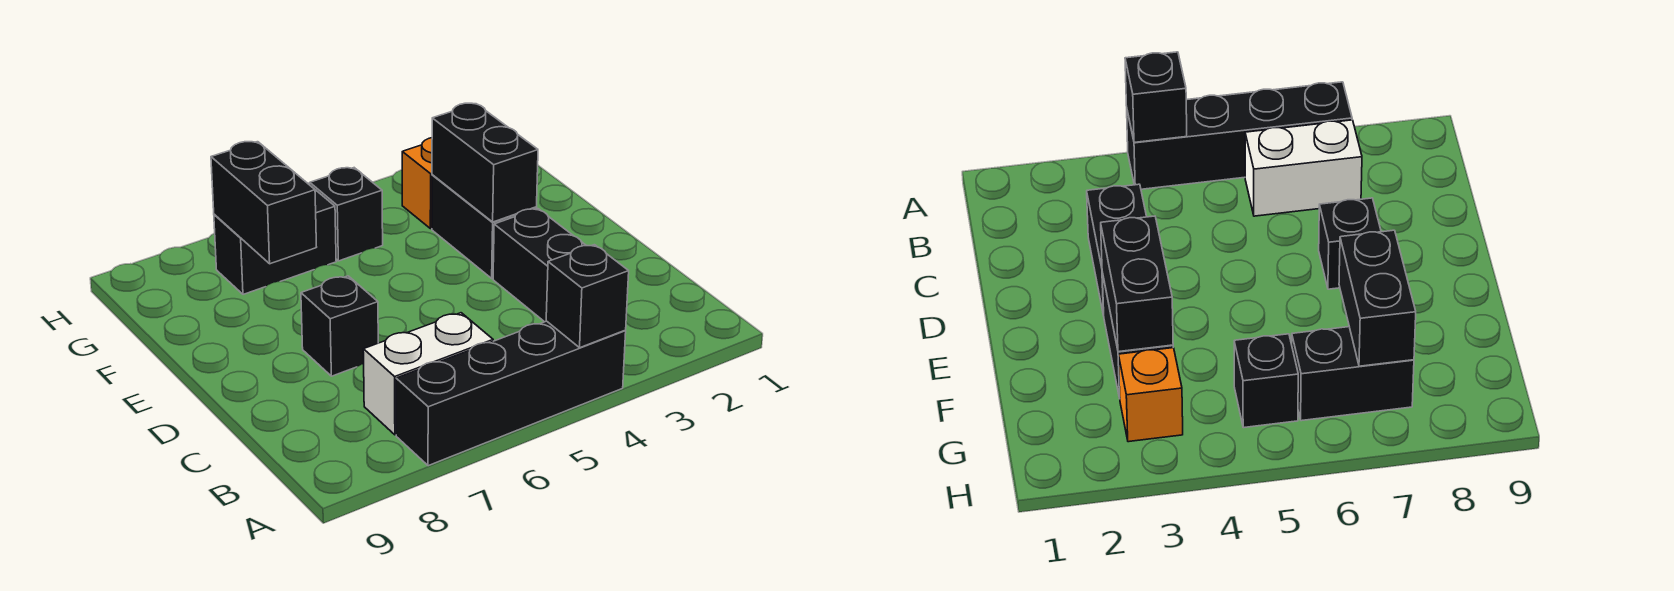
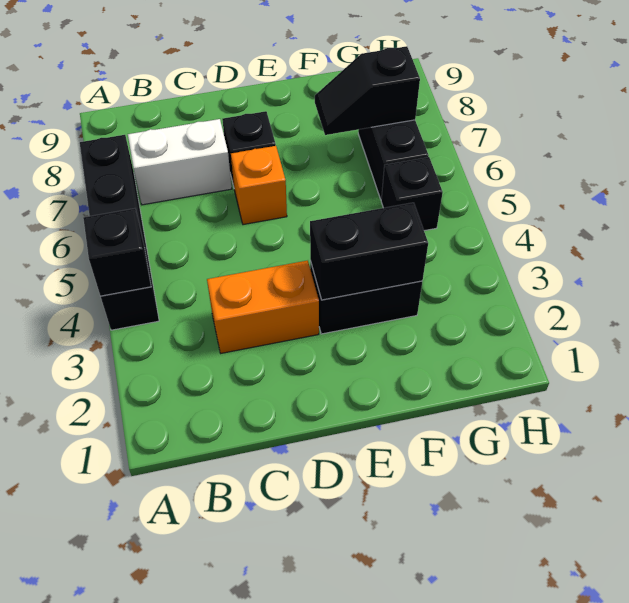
white 1x2 brick [363,313,493,435] -> white 1x2 brick turned to [128,119,232,205]
black 1x2 brick [493,209,586,322] -> orange 1x2 brick [207,261,319,353]
black 1x2 brick [211,142,316,264] -> black 1x2 slope [315,46,420,135]
orange 1x1 brick [402,138,432,229] -> orange 1x1 brick moved to [231,146,287,225]

